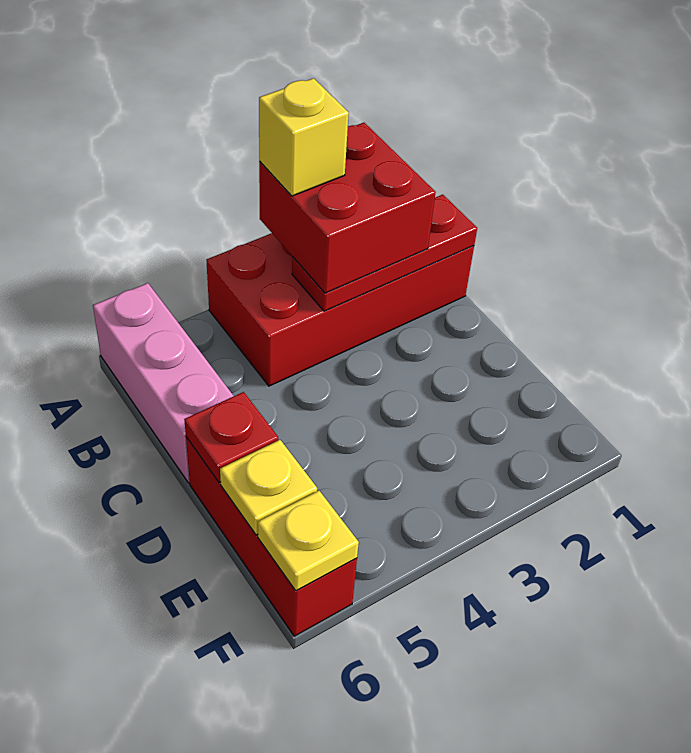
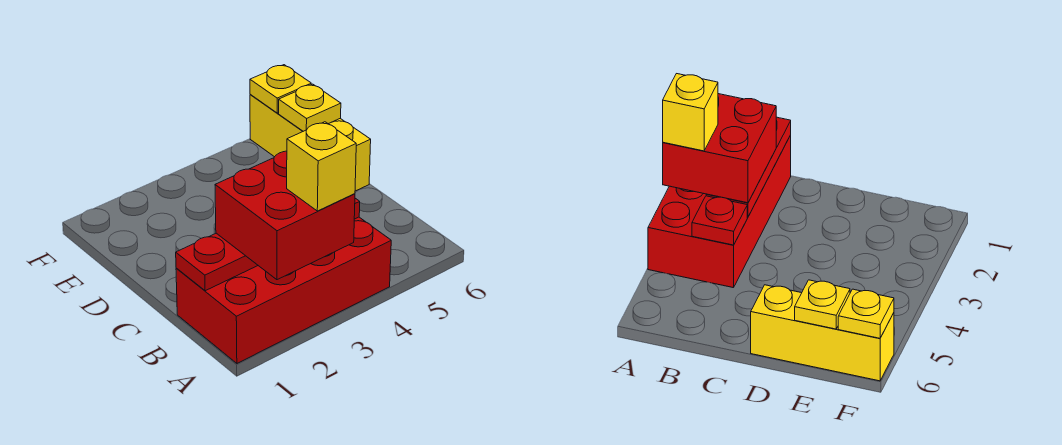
pink 1x3 brick [93,283,233,483] -> none
red 1x3 brick [186,437,357,636] -> yellow 1x3 brick [250,95,371,191]
red 1x1 plate [184,392,278,483] -> red 1x1 plate moved to [692,196,747,245]

